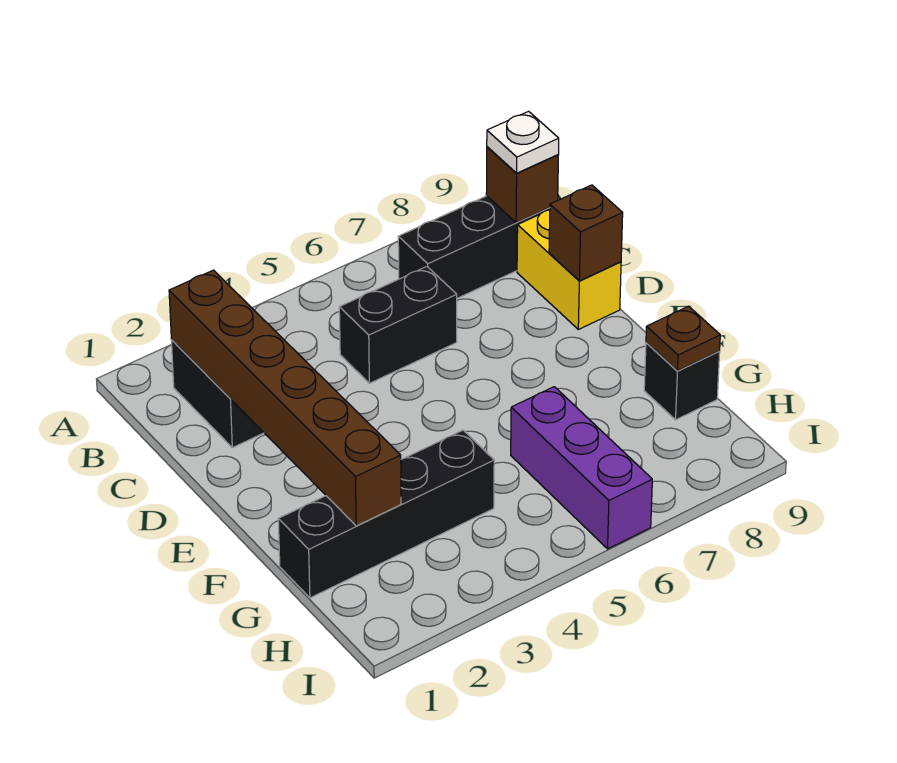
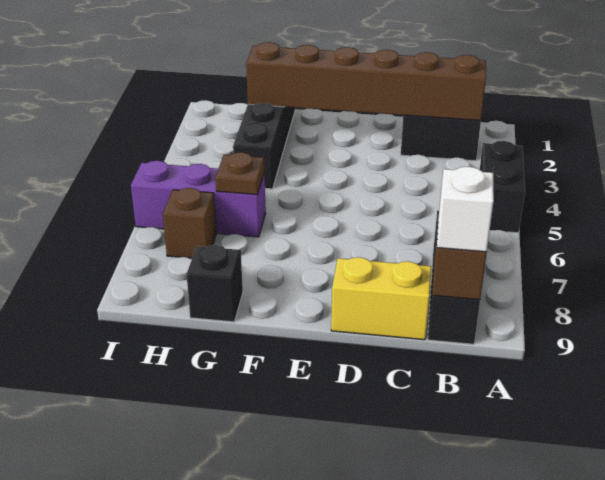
white 1x1 plate [487,111,559,173] -> white 1x1 brick [437,167,494,252]
black 1x2 brick [339,267,457,383] -> black 1x2 brick moved to [480,141,525,233]
brown 1x1 brick [549,185,623,281] -> brown 1x1 brick moved to [163,188,216,258]
brown 1x1 plate [646,306,720,371] -> brown 1x1 plate moved to [215,152,265,195]

